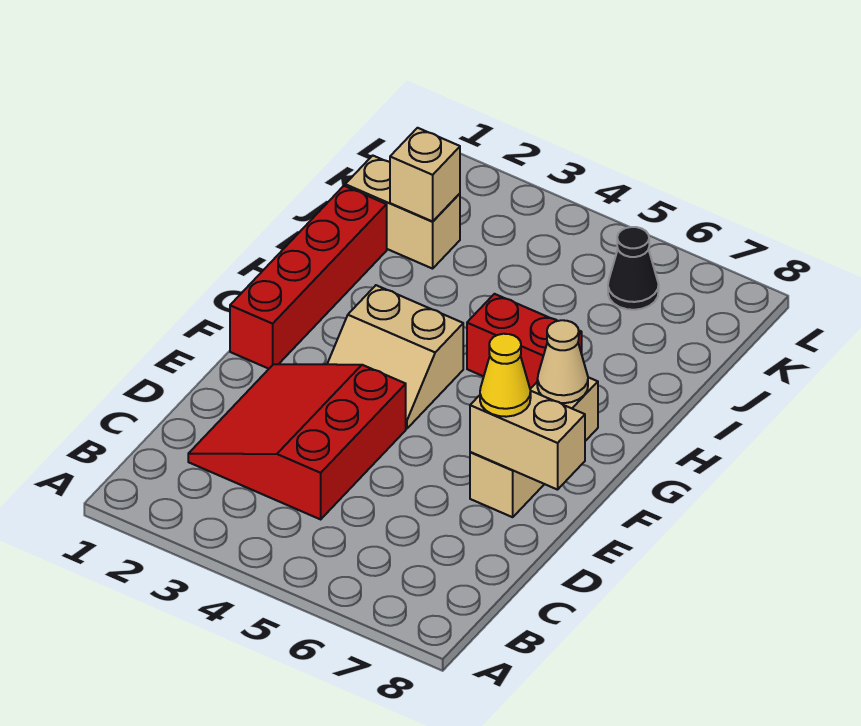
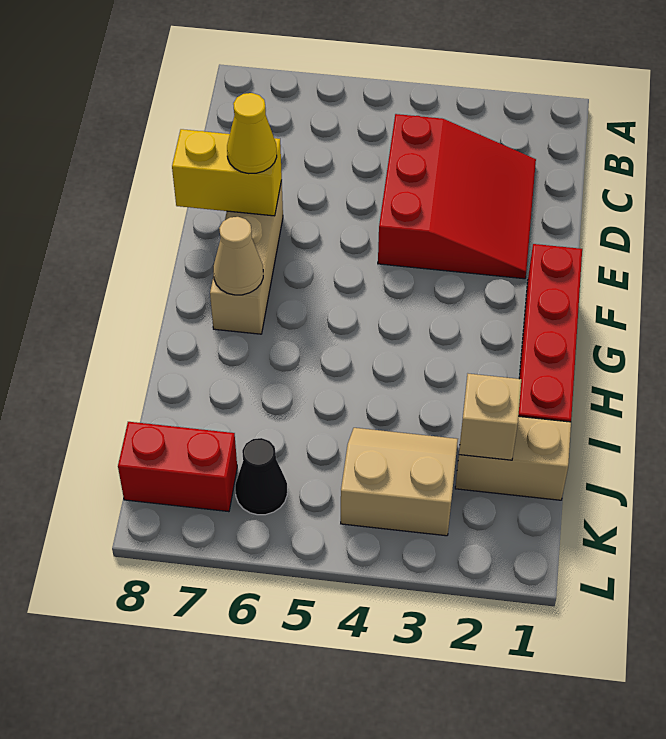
tan 1x2 brick [470,391,585,490] -> yellow 1x2 brick [172,129,282,216]
tan 2x2 slope [327,285,463,429] -> tan 2x2 slope moved to [341,428,458,536]
red 1x2 brick [467,294,582,389] -> red 1x2 brick moved to [118,422,237,512]

